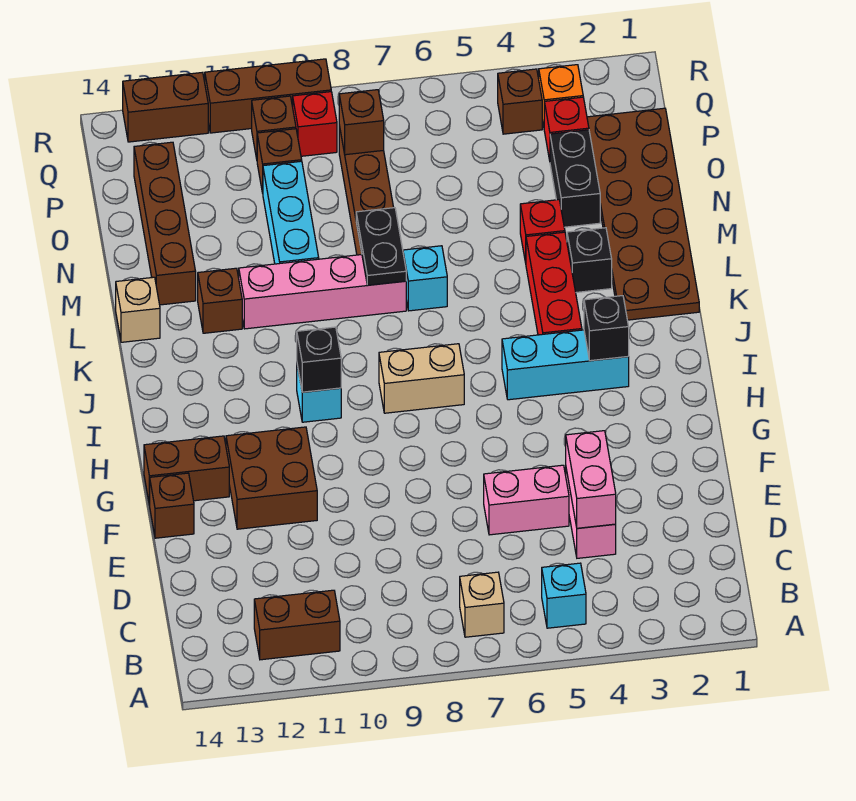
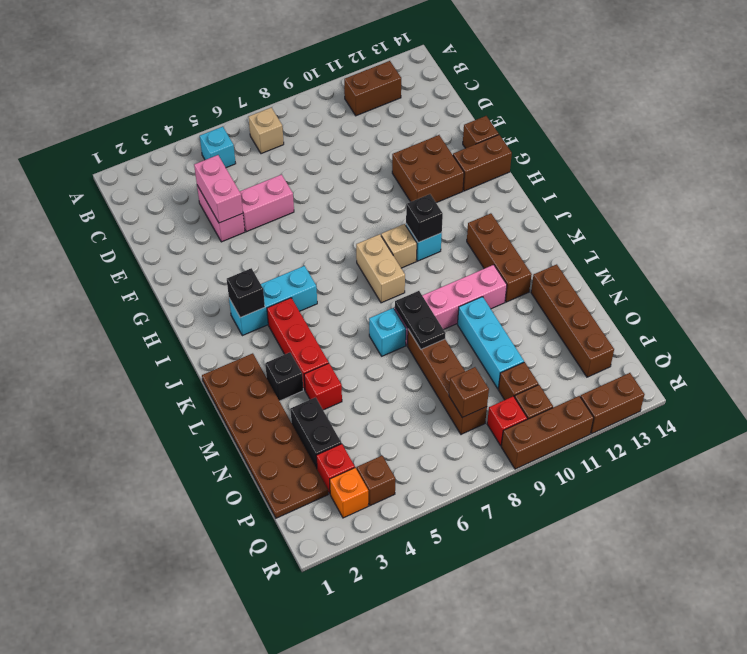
tan 1x2 brick [379,344,464,413] -> tan 1x2 brick turned to [356,234,405,303]
brown 1x1 brick [198,268,242,333] -> brown 1x3 brick [467,213,532,302]
tan 1x1 brick [116,277,160,342] -> tan 1x1 brick moved to [381,224,417,268]

